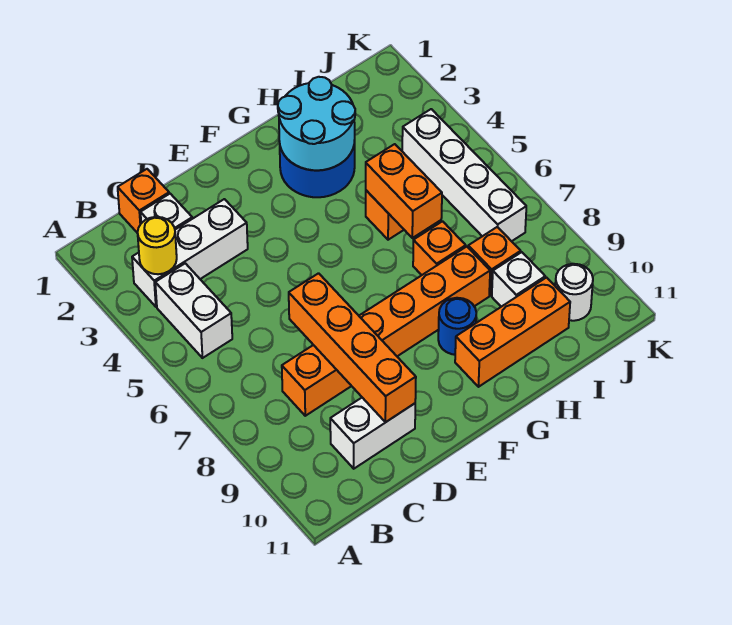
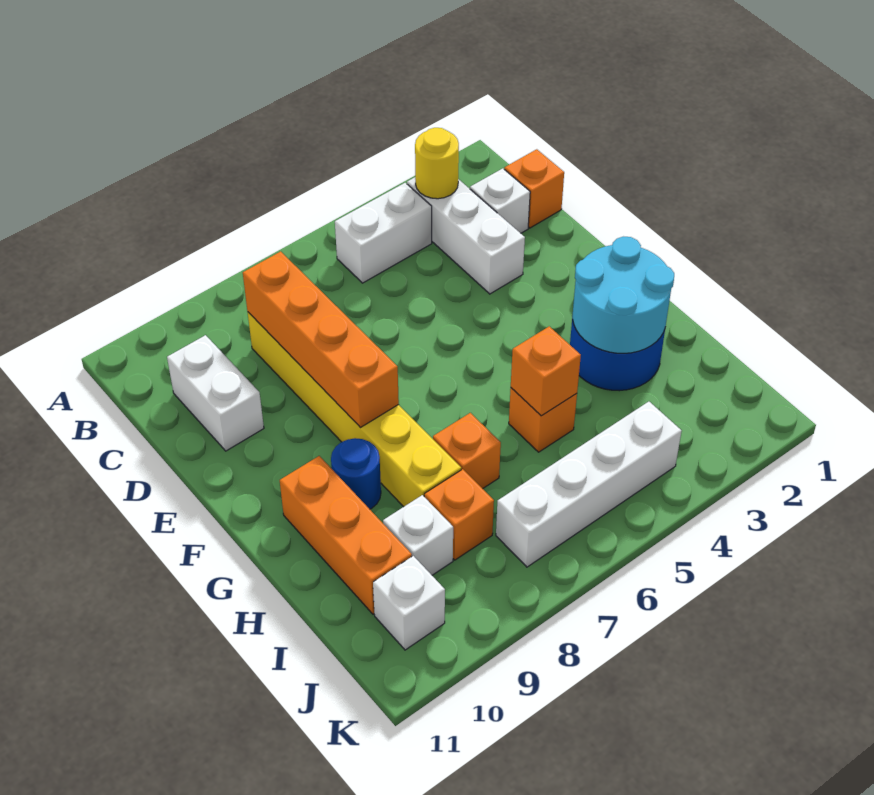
orange 1x6 brick [282,247,490,416] -> yellow 1x6 brick [248,312,461,507]
orange 1x4 brick [289,273,416,422] -> orange 1x4 brick turned to [243,251,399,428]
orange 1x2 brick [366,144,442,238] -> orange 1x1 brick [511,326,581,416]
white 1x1 round brick [555,264,593,321] -> white 1x1 brick [373,556,445,650]

